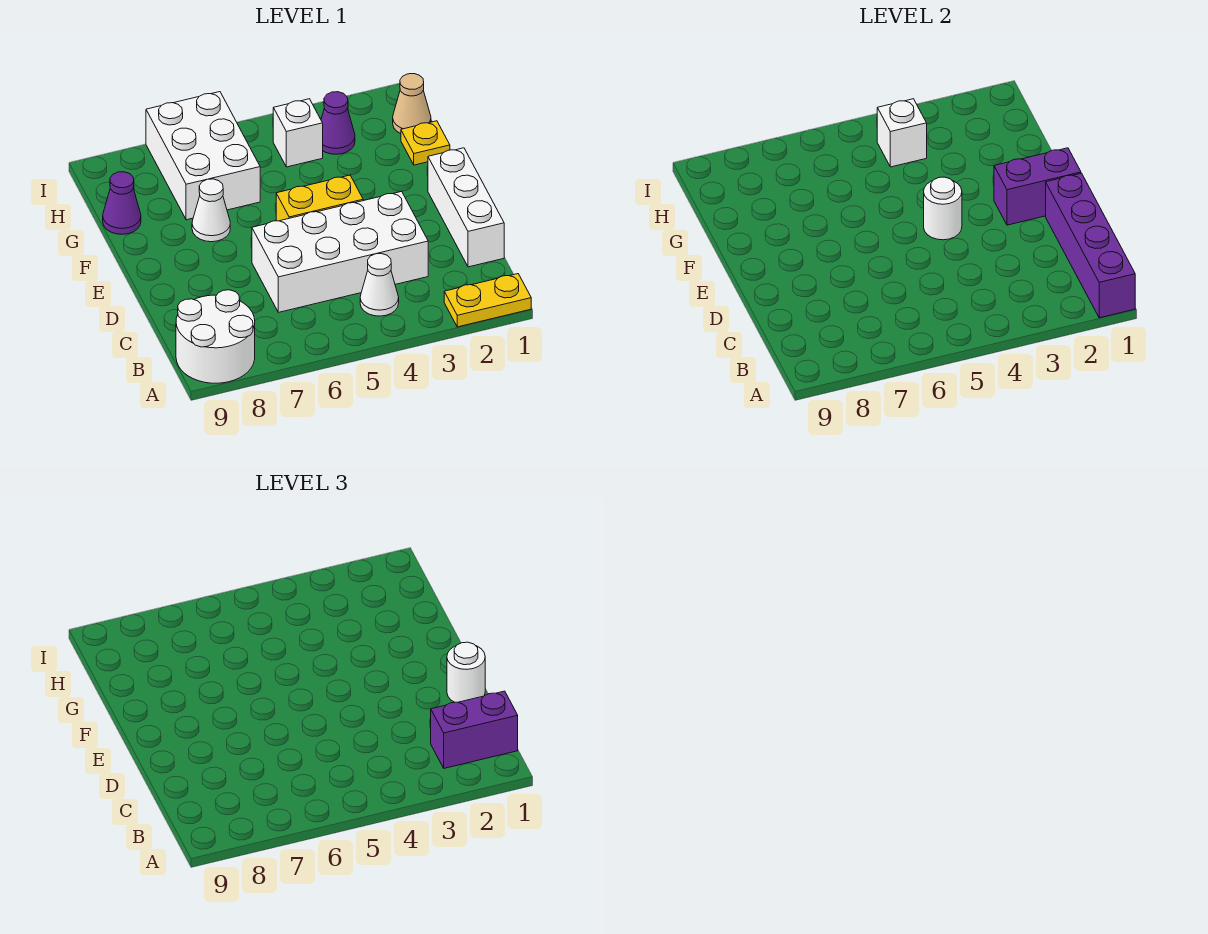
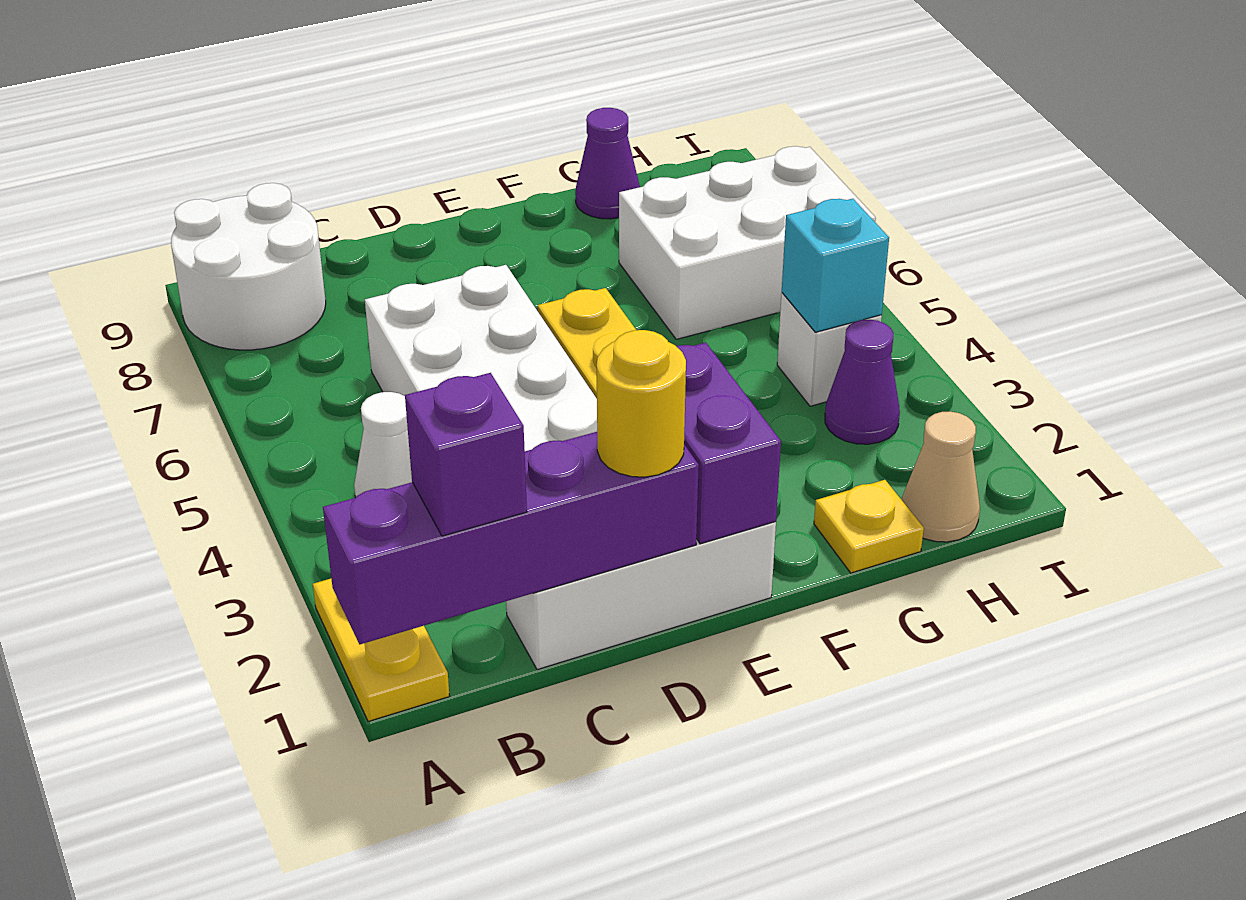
purple 1x2 brick [431,691,518,768] -> purple 1x1 brick [405,373,527,536]
white 1x1 round brick [447,642,485,702] -> yellow 1x1 round brick [597,330,686,477]
white 1x1 round brick [924,177,962,240] -> none
white 1x1 cone [192,179,230,242] -> none
white 1x1 brick [877,99,927,167] -> cyan 1x1 brick [782,199,889,332]

